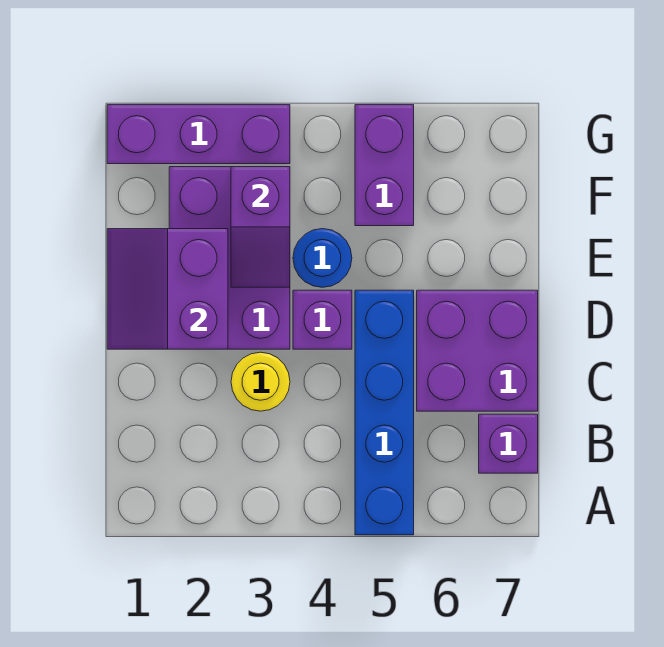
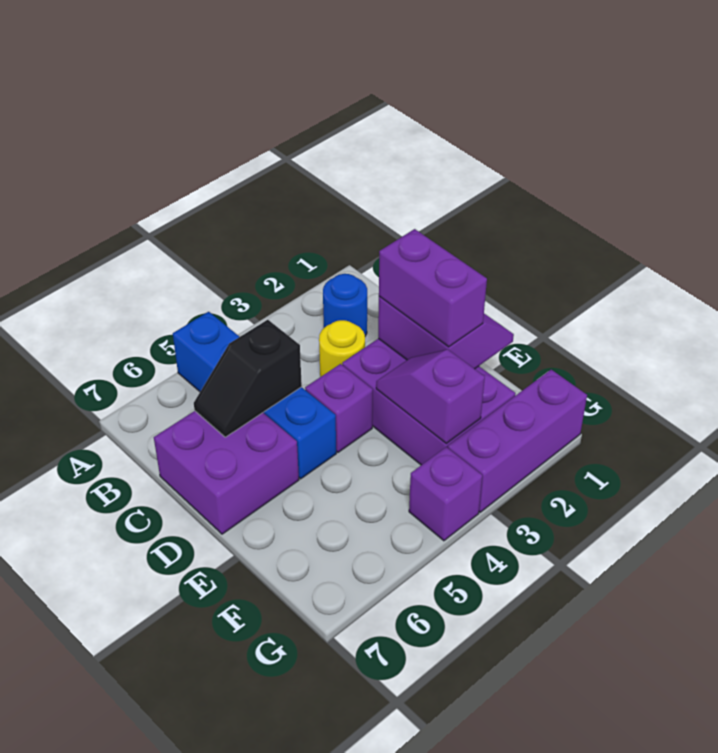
purple 1x1 brick [479,414,538,473] -> purple 1x1 brick moved to [409,447,482,541]
none -> black 1x2 slope [194,320,302,437]
blue 1x1 round brick [293,229,352,287] -> blue 1x1 round brick moved to [323,274,367,336]
purple 1x2 brick [355,105,414,226] -> purple 1x2 brick moved to [379,229,487,347]

